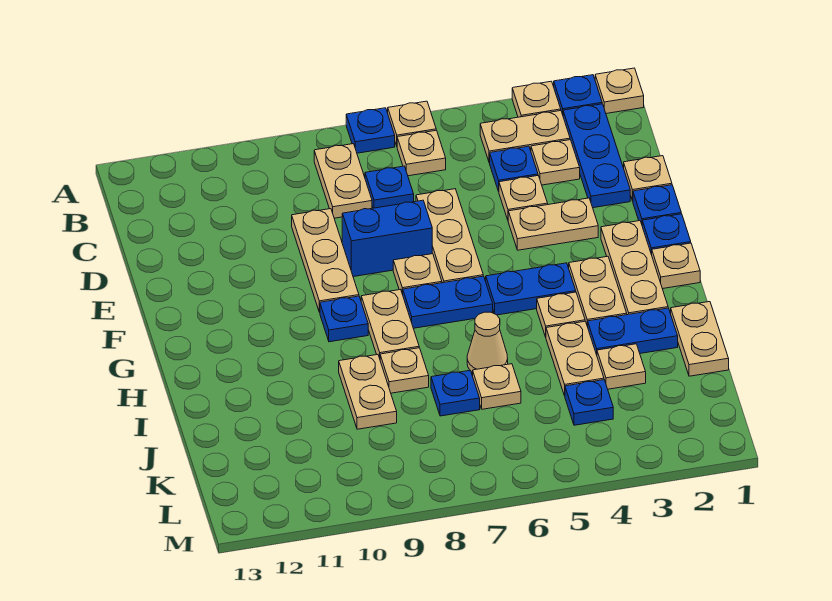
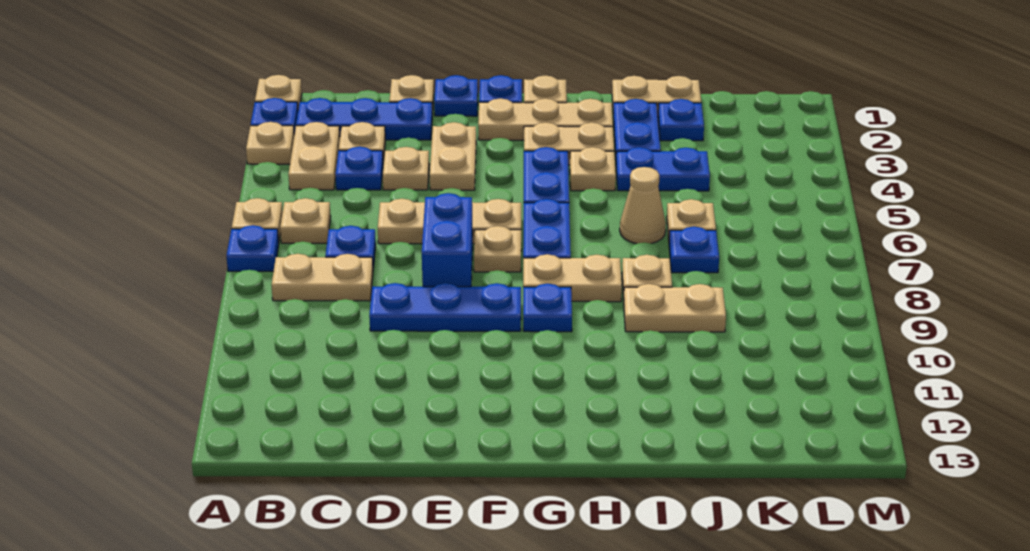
tan 1x3 plate [292,209,359,312] -> blue 1x3 plate [369,283,521,331]
tan 1x2 plate [546,321,604,396] -> blue 1x2 plate [616,147,710,191]
tan 1x1 plate [597,344,646,389] -> none
blue 1x1 plate [565,380,613,425] -> blue 1x1 plate moved to [658,99,704,141]

